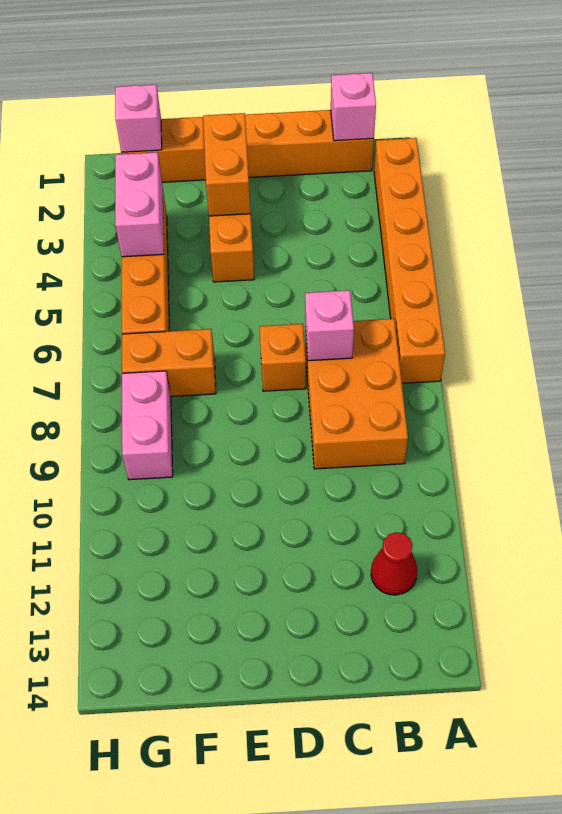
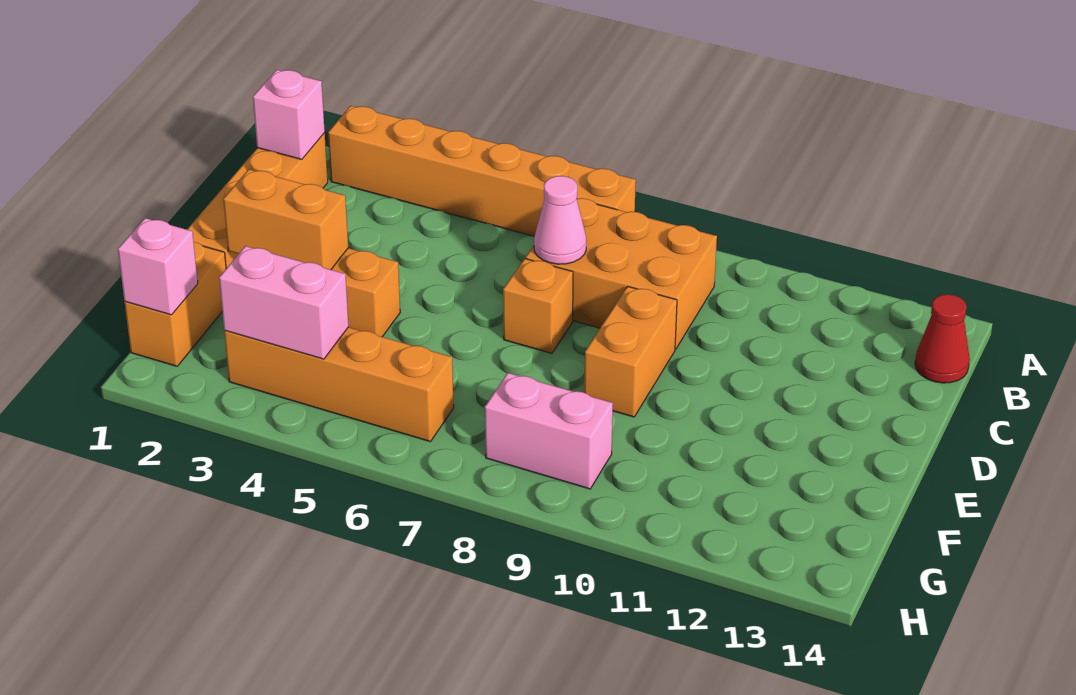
red 1x1 cone [371,532,417,595] -> red 1x1 cone moved to [915,294,970,383]
pink 1x1 brick [305,290,354,361] -> pink 1x1 cone [534,176,587,264]
orange 1x2 brick [122,329,216,396] -> orange 1x2 brick moved to [584,286,677,417]

